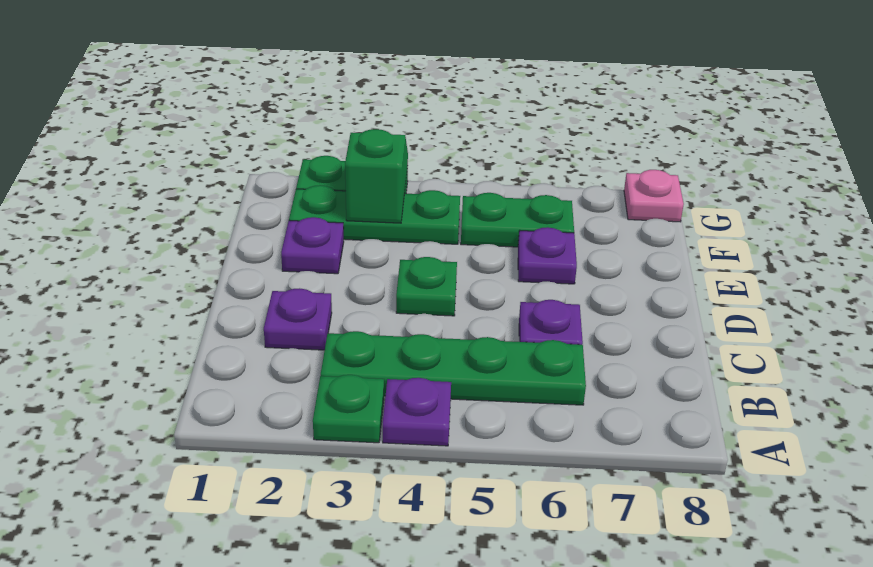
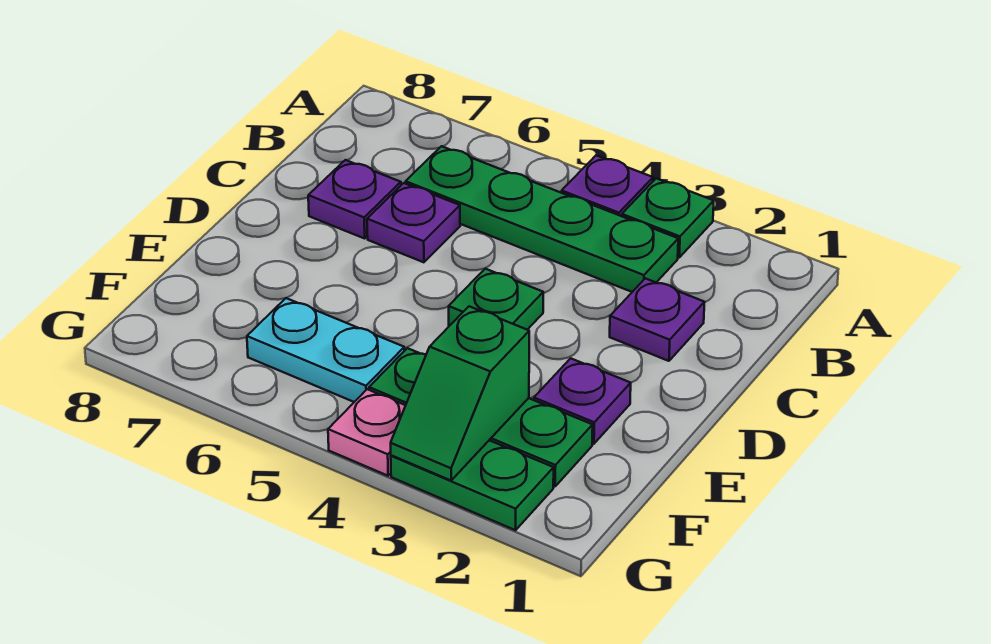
purple 1x1 plate [518,227,577,284] -> purple 1x1 plate moved to [308,160,401,238]
green 1x2 plate [461,193,574,247] -> cyan 1x2 plate [247,298,404,402]
pink 1x1 plate [624,170,684,222] -> pink 1x1 plate moved to [328,389,406,476]

